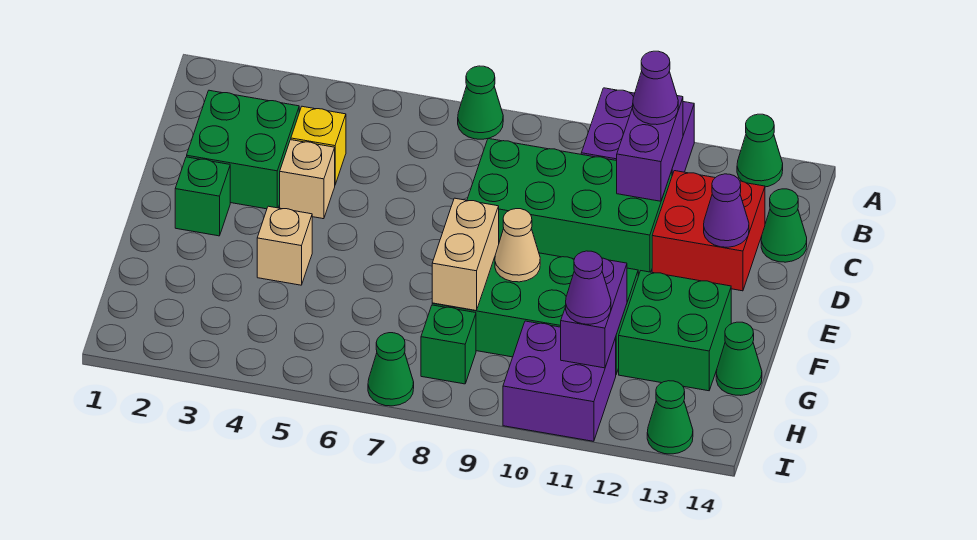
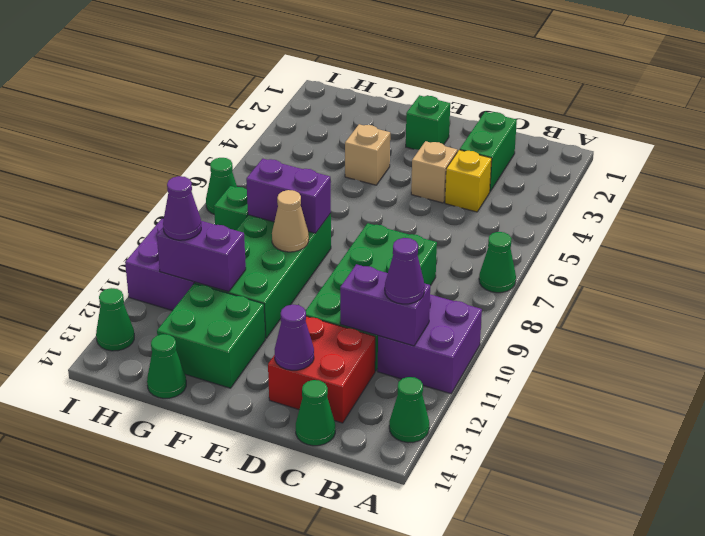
green 2x2 brick [187,90,299,209] -> green 1x2 brick [460,112,517,191]
tan 1x2 brick [432,198,499,310] -> purple 1x2 brick [246,159,331,233]

